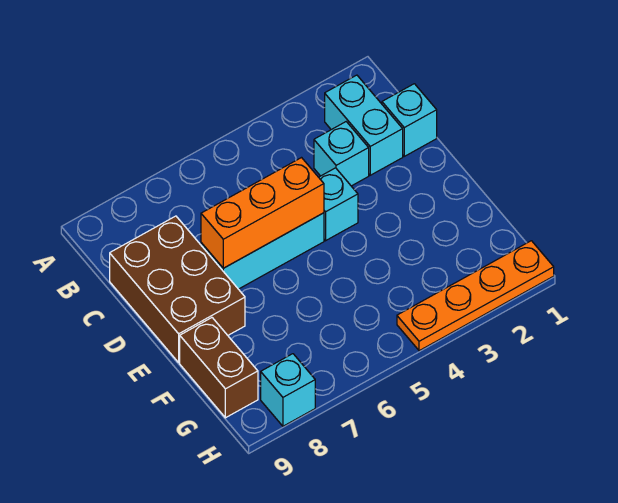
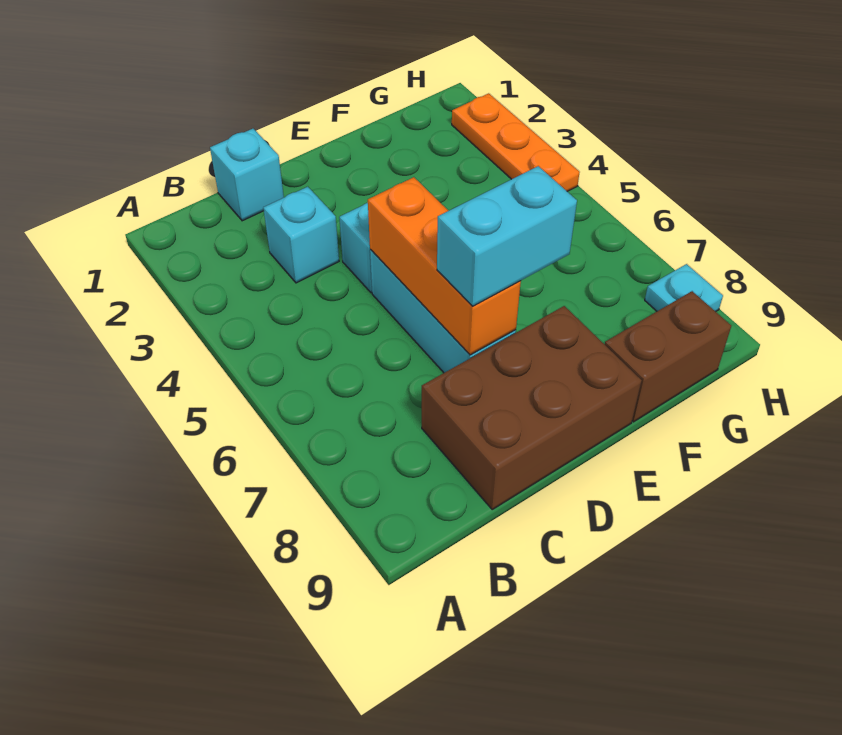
cyan 1x2 brick [325,75,403,175] -> cyan 1x2 brick moved to [437,166,577,306]
orange 1x4 plate [397,241,554,351] -> orange 1x3 plate [452,93,580,192]
cyan 1x1 brick [261,354,315,426] -> cyan 1x1 plate [645,264,723,312]

